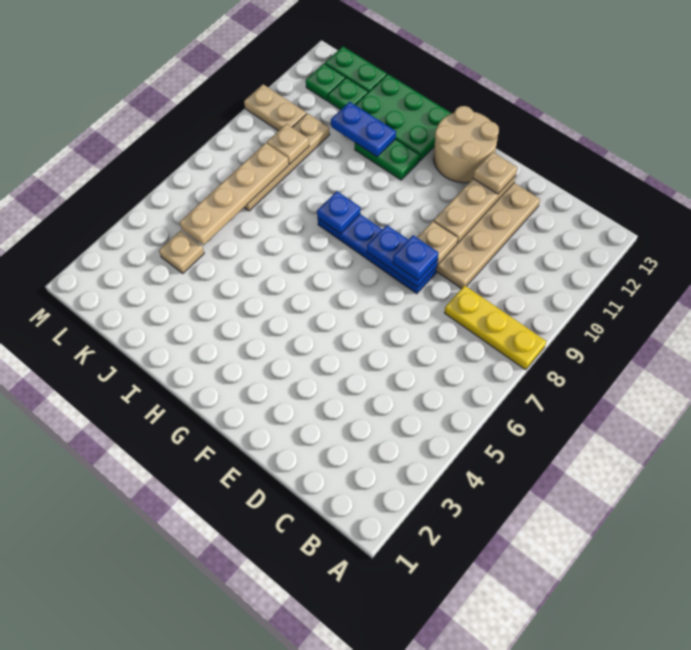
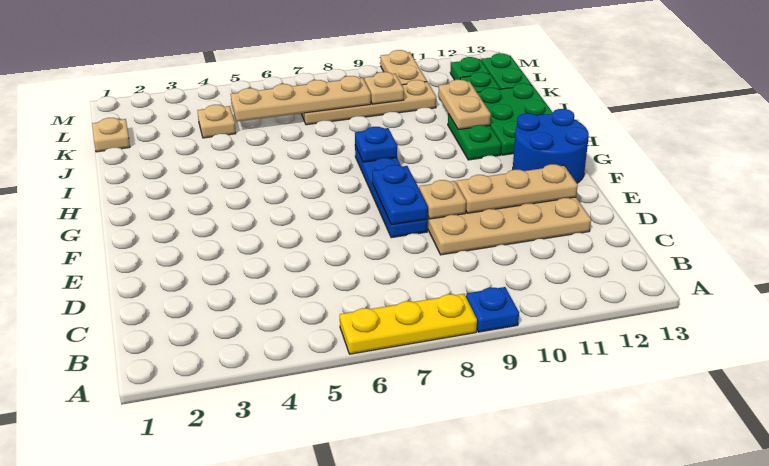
yellow 1x3 plate [445,286,546,370] -> yellow 1x3 plate turned to [340,294,477,354]
blue 1x1 plate [393,235,438,280] -> blue 1x1 plate moved to [466,287,519,332]
tan 1x1 plate [473,152,517,194] -> tan 1x1 plate moved to [92,118,130,152]
tan 2x2 round brick [434,106,499,183] -> blue 2x2 round brick [513,109,589,183]
blue 1x2 plate [331,102,396,157] -> tan 1x2 plate [438,80,491,130]

